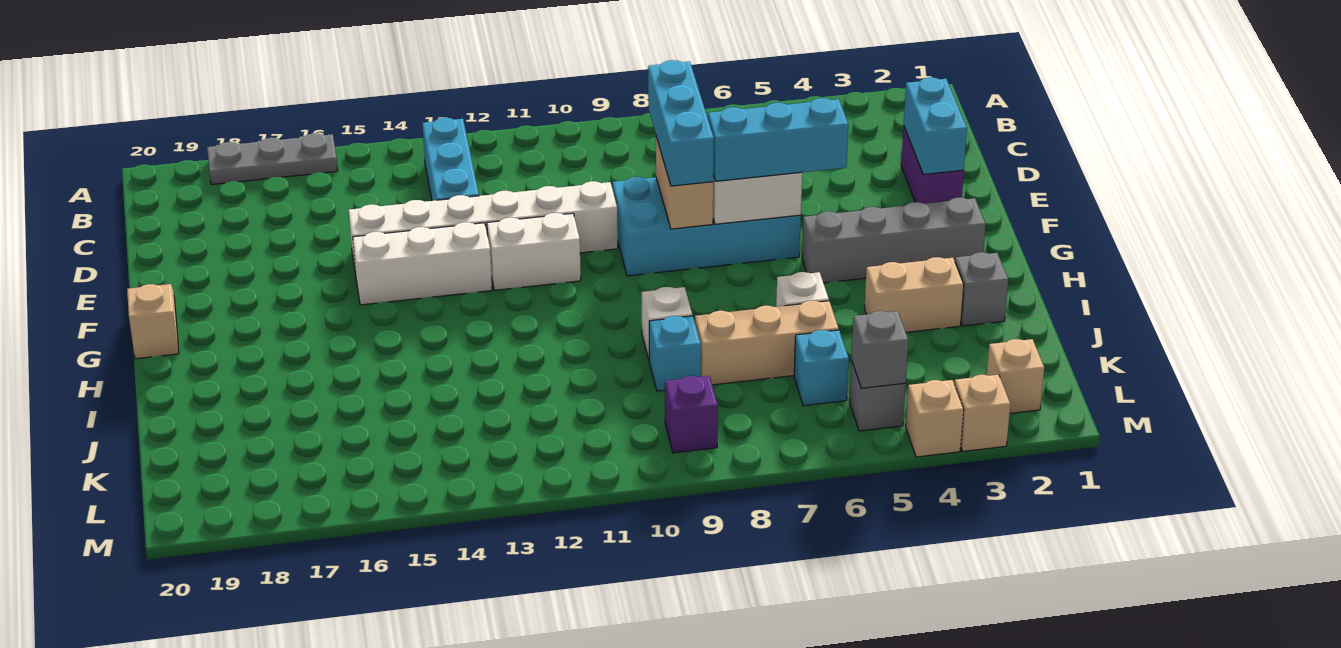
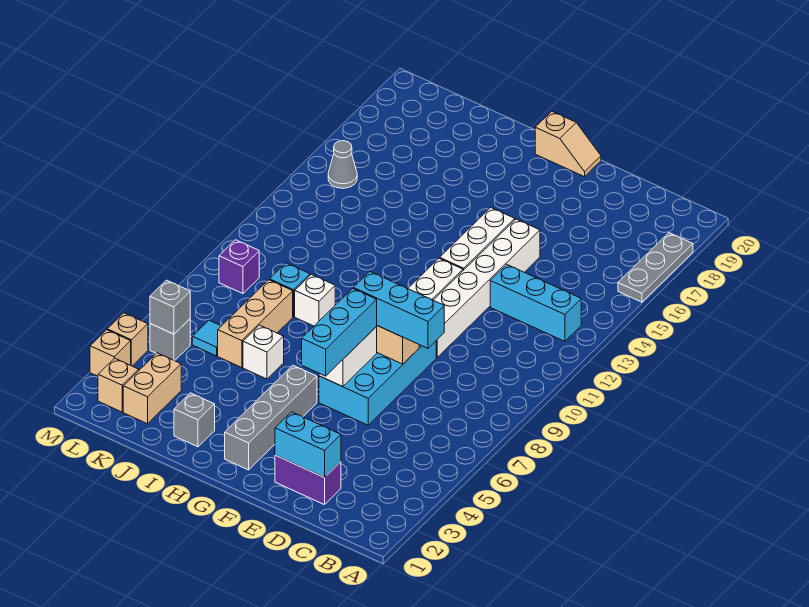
tan 1x2 brick [864,257,964,332] -> tan 1x2 brick moved to [123,353,181,424]
cyan 1x1 brick [794,330,849,406] -> cyan 1x1 tile [192,320,221,356]
none -> grey 1x1 cone [328,141,357,188]

